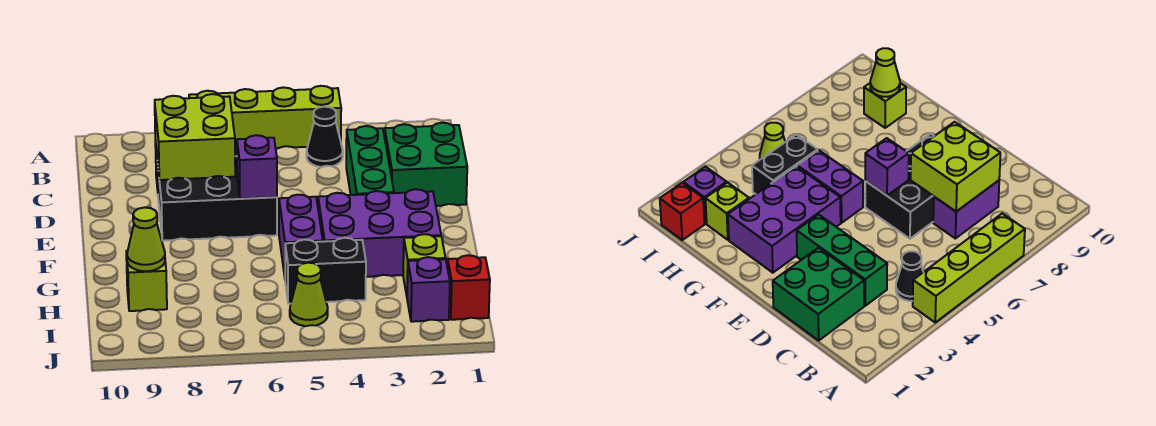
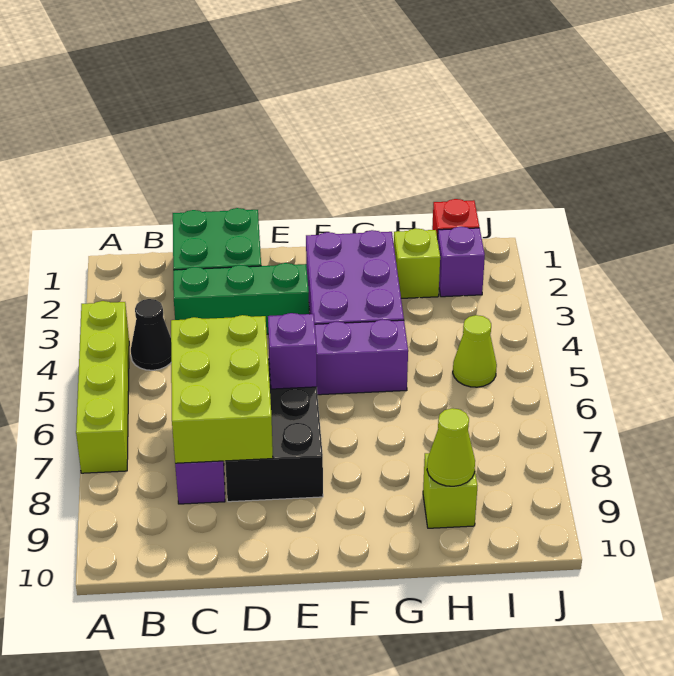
lime 2x2 brick [155,94,235,180] -> lime 2x3 brick [171,315,273,464]
black 1x2 brick [285,238,366,304] -> none

